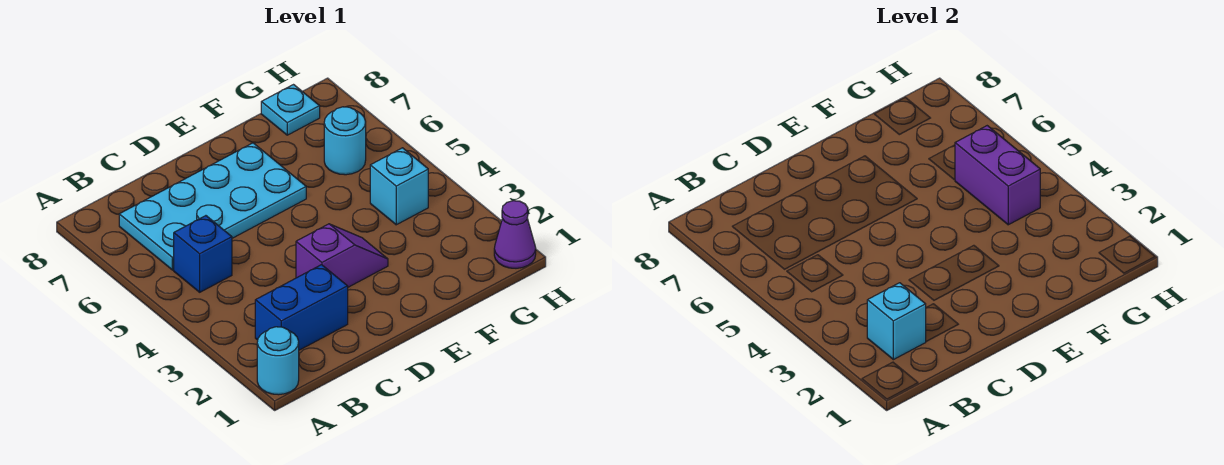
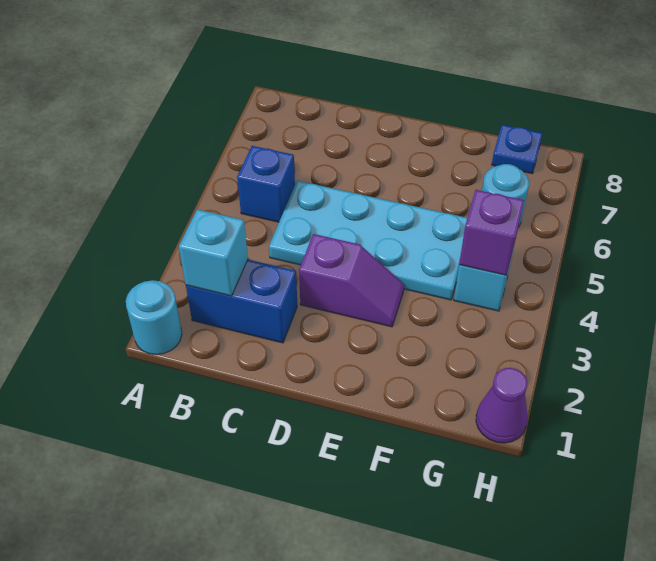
cyan 2x4 plate [119,143,306,270] -> cyan 2x4 plate moved to [269,181,467,300]
purple 1x2 brick [955,126,1040,225] -> purple 1x1 brick [459,190,524,275]
cyan 1x1 plate [261,85,320,135] -> blue 1x1 plate [492,125,542,174]

